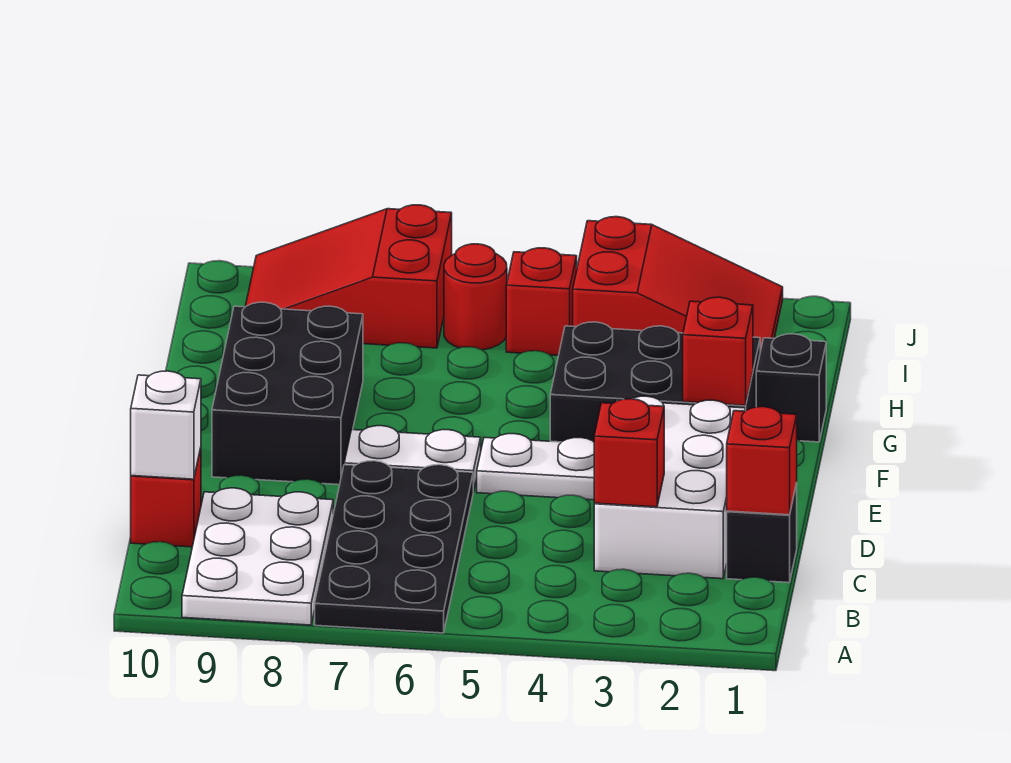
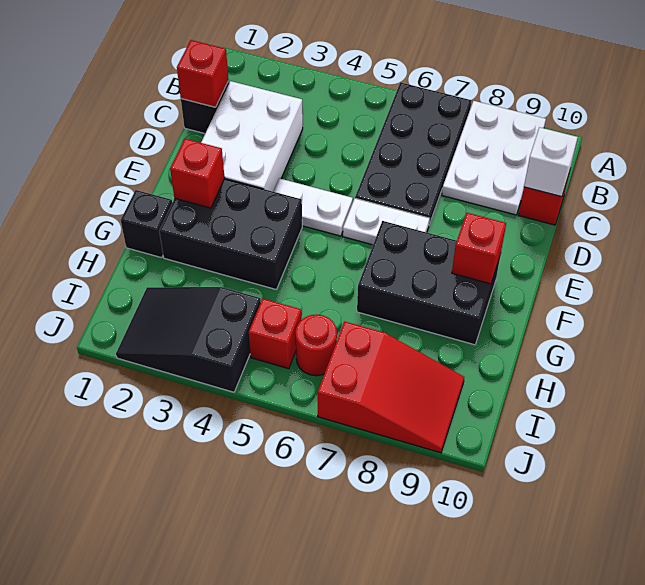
red 1x1 brick [594,399,664,507] -> red 1x1 brick moved to [452,213,506,284]
black 2x3 brick [212,302,363,485] -> black 2x3 brick turned to [357,221,501,345]
red 2x3 slope [573,217,783,352] -> black 2x3 slope [116,287,261,392]

